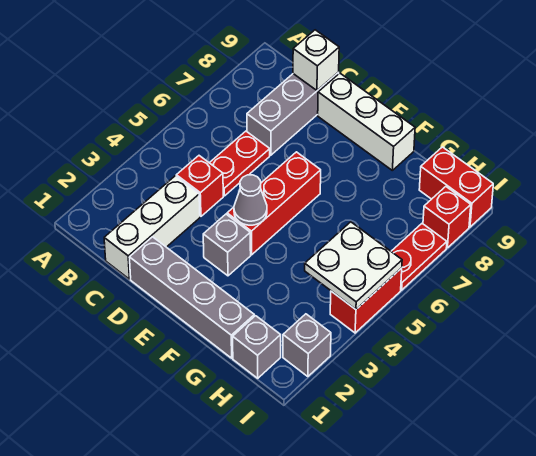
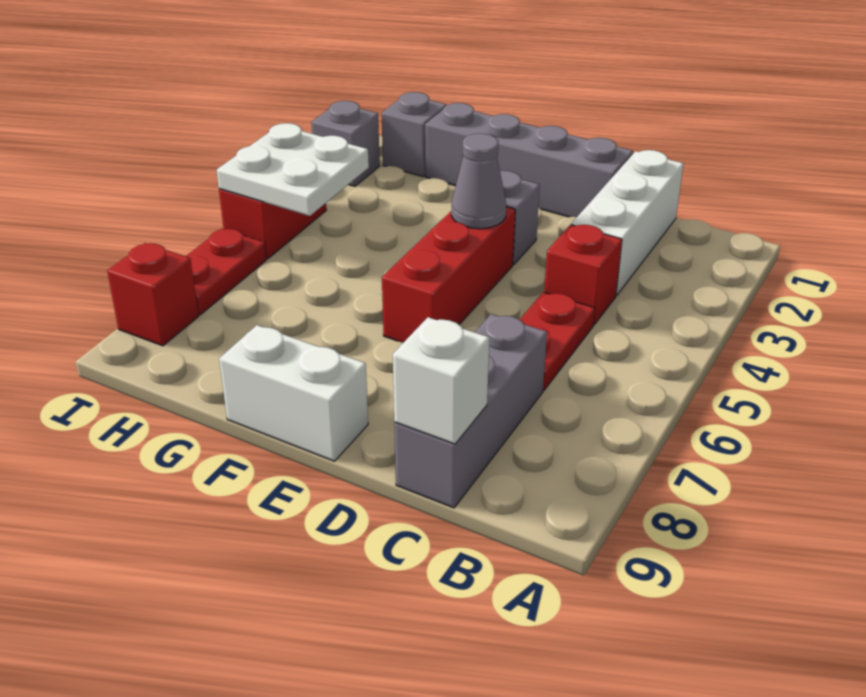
white 1x3 brick [318,73,415,170] -> white 1x2 brick [219,325,368,461]
red 1x2 brick [419,147,493,227] -> none

